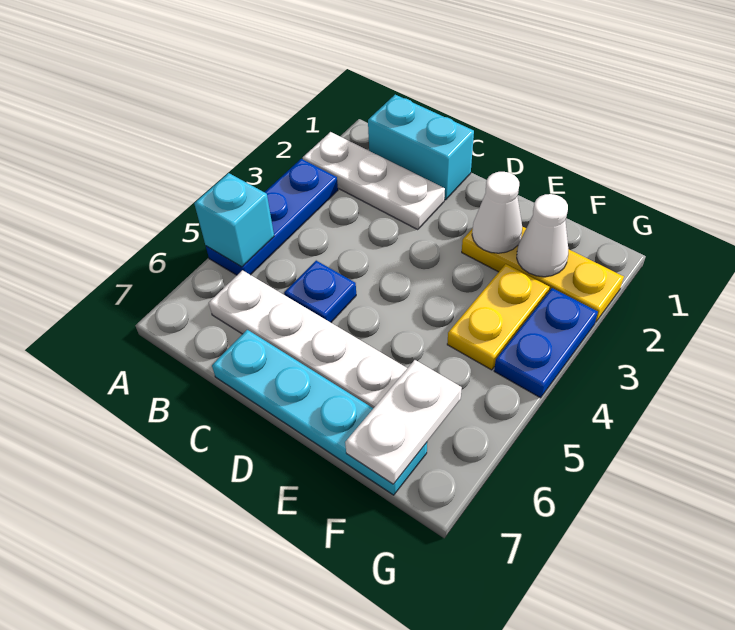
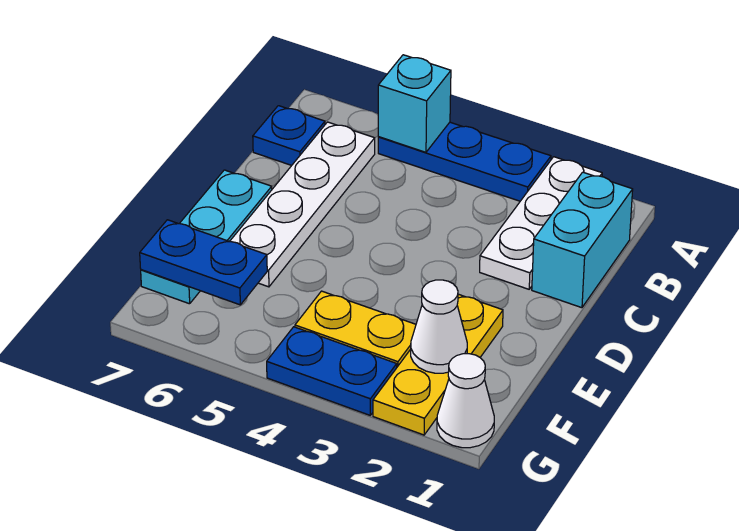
blue 1x1 plate [284,261,356,322] -> blue 1x1 plate moved to [253,106,325,165]
cyan 1x4 plate [212,330,427,495] -> cyan 1x3 plate [141,170,272,304]
white 1x1 cone [472,172,522,253] -> white 1x1 cone moved to [437,354,494,448]
white 1x2 plate [345,360,462,484] -> blue 1x2 plate [140,220,267,305]

